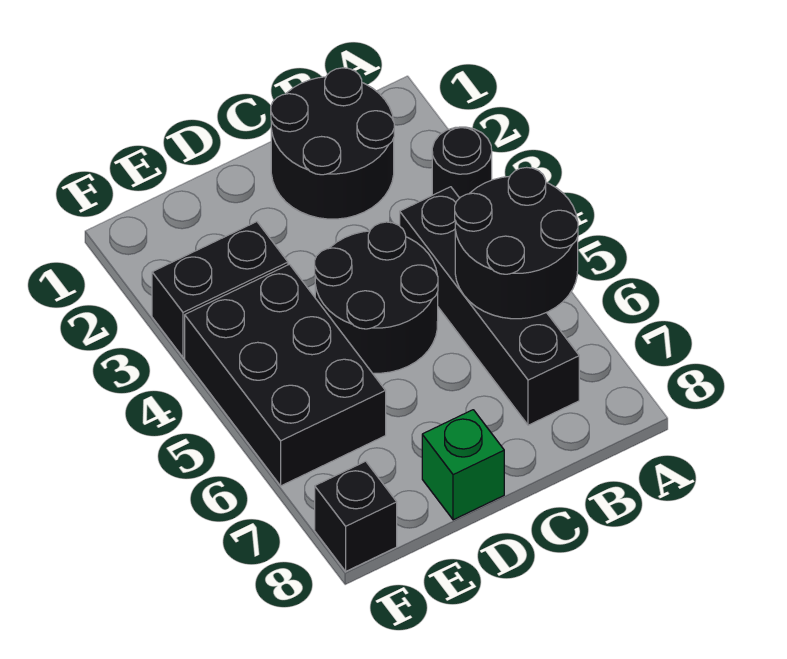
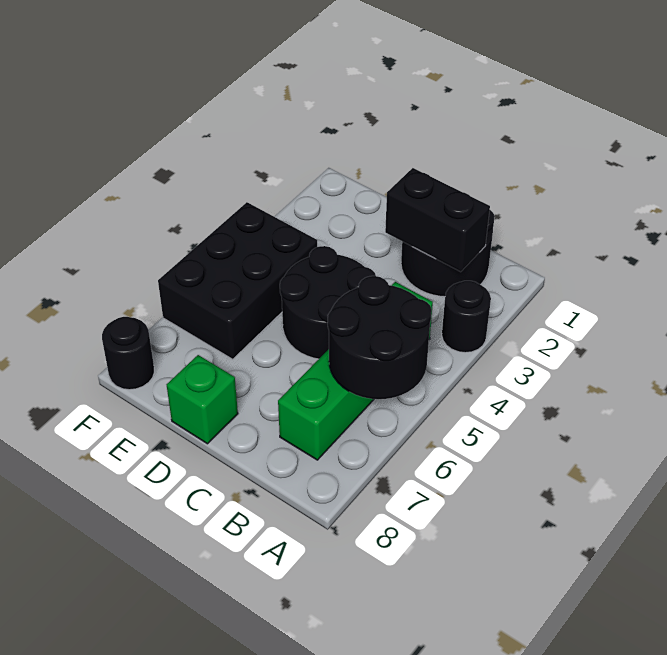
black 1x4 brick [400,187,579,425] -> green 1x4 brick [278,282,433,460]
black 1x2 brick [152,222,288,358] -> black 1x2 brick moved to [385,168,490,272]
black 1x1 brick [315,461,397,571] -> black 1x1 round brick [102,317,154,390]

